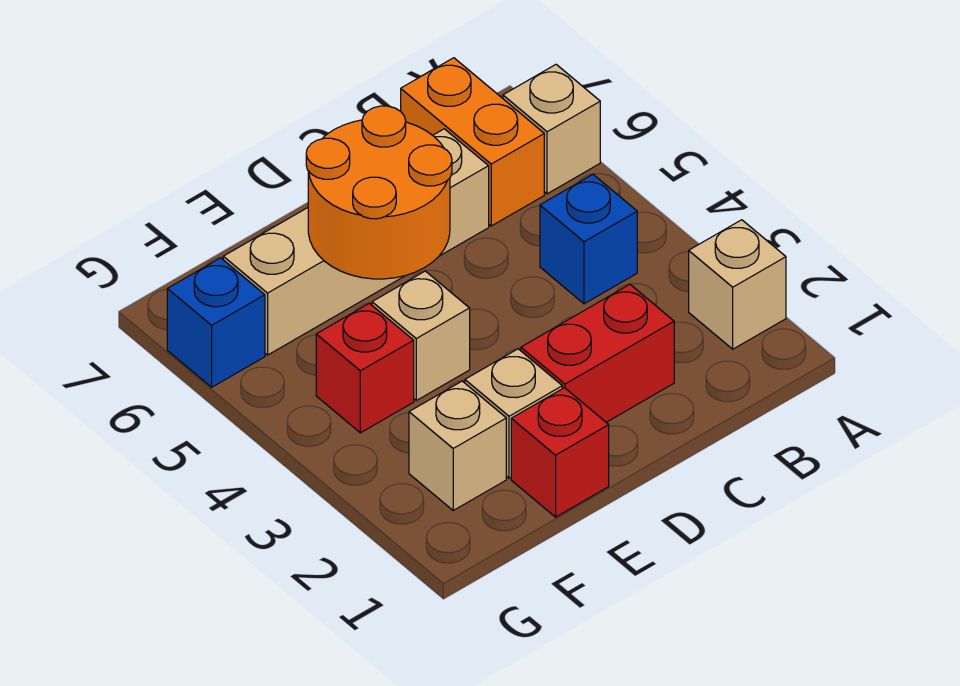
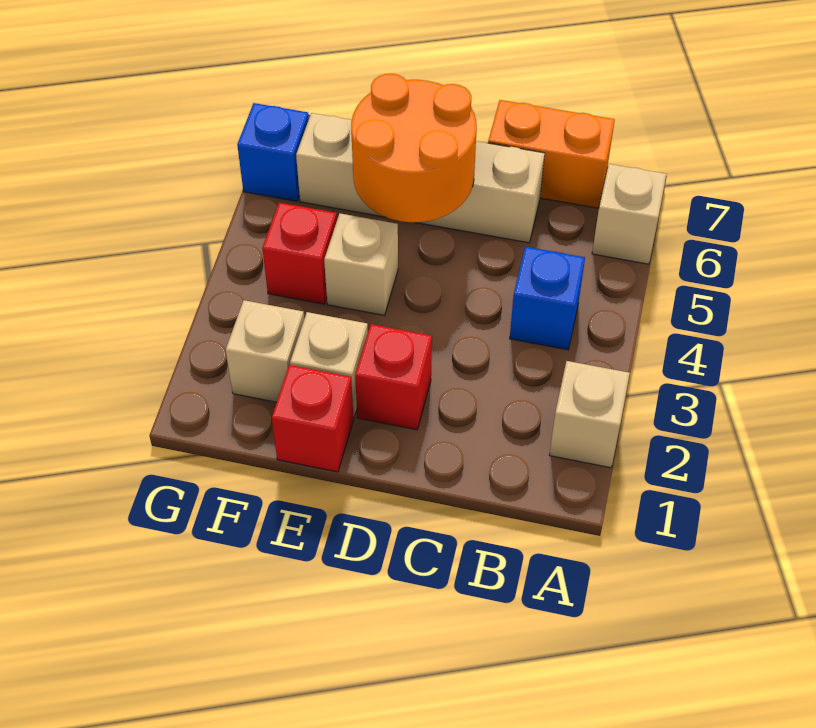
orange 1x2 brick [401,58,544,226] -> orange 1x2 brick turned to [488,100,615,208]
red 1x2 brick [521,284,674,422] -> red 1x1 brick [355,324,432,430]

